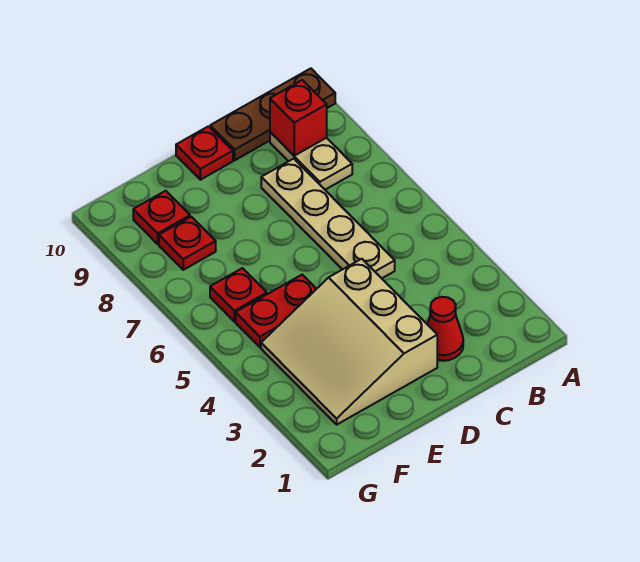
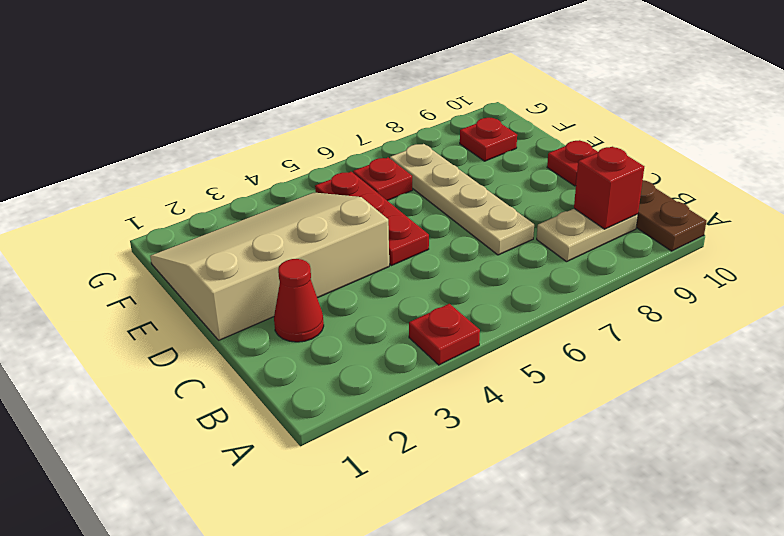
tan 1x4 plate [261,159,395,278] -> tan 1x4 plate turned to [390,144,534,255]
tan 3x3 slope [261,259,437,424] -> tan 3x4 slope [150,193,389,340]
red 1x2 plate [236,275,316,347] -> red 1x3 plate [315,172,429,266]
red 1x1 plate [159,217,216,270] -> red 1x1 plate moved to [409,304,480,365]

